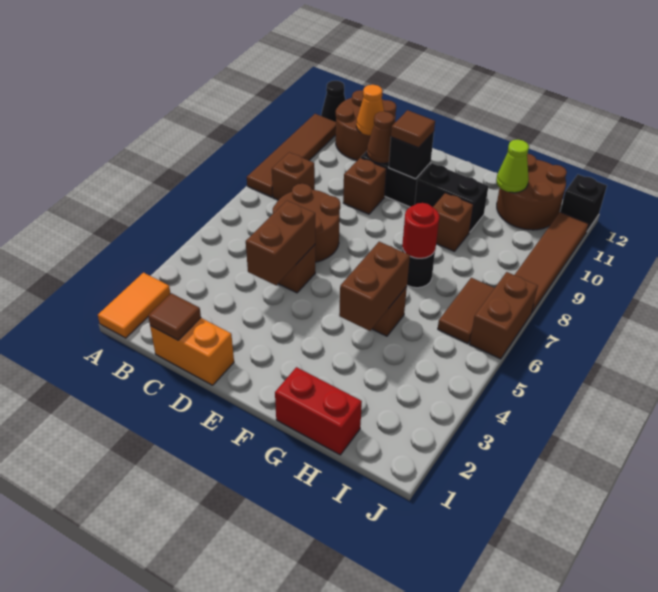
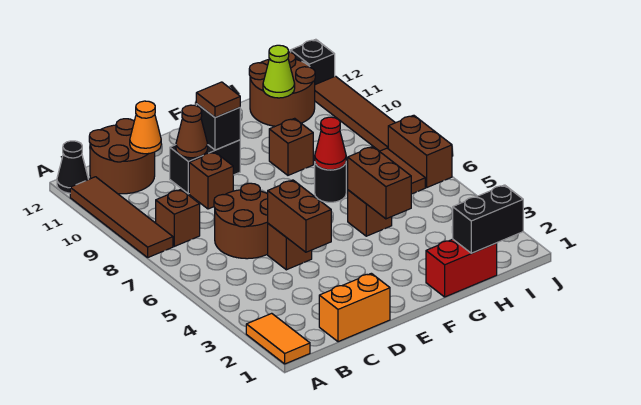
brown 1x1 tile [148,293,201,340] -> none
black 1x2 brick [415,163,489,232] -> black 1x2 brick moved to [452,185,523,253]
red 1x1 round brick [402,203,439,258] -> red 1x1 cone [315,117,346,170]

